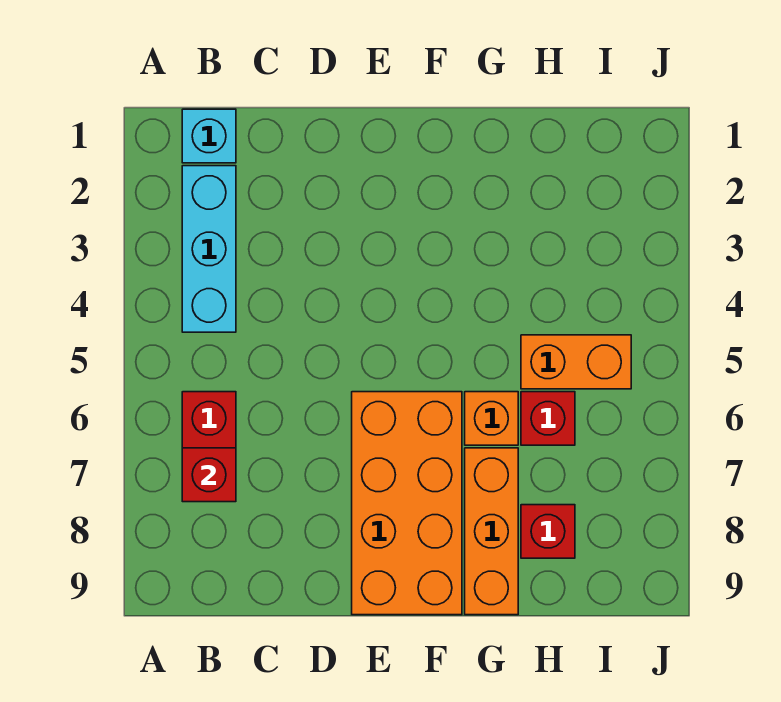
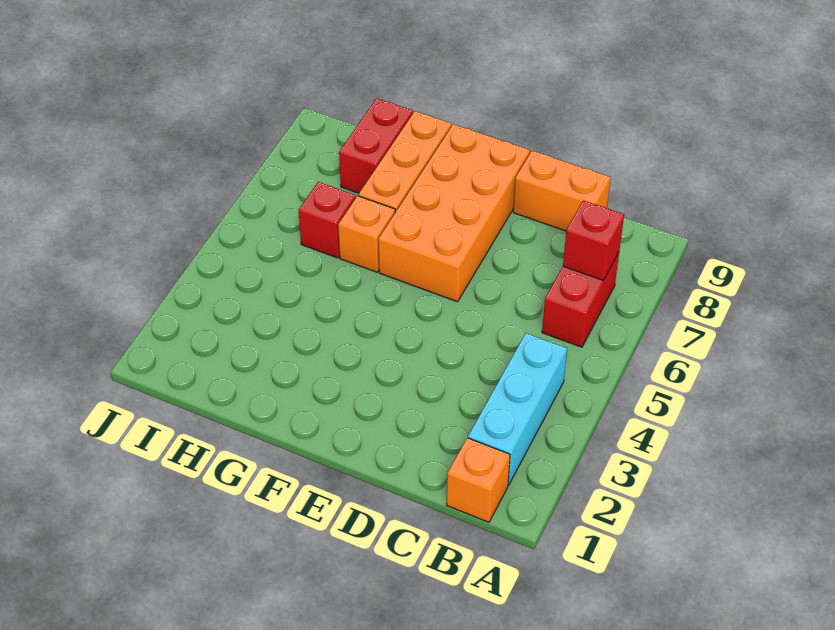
cyan 1x1 brick [182,109,236,163] -> orange 1x1 brick [447,438,510,522]
orange 1x2 brick [521,335,631,389] -> orange 1x2 brick moved to [513,151,611,231]
red 1x1 brick [521,505,575,558] -> red 1x2 brick [339,98,413,193]

